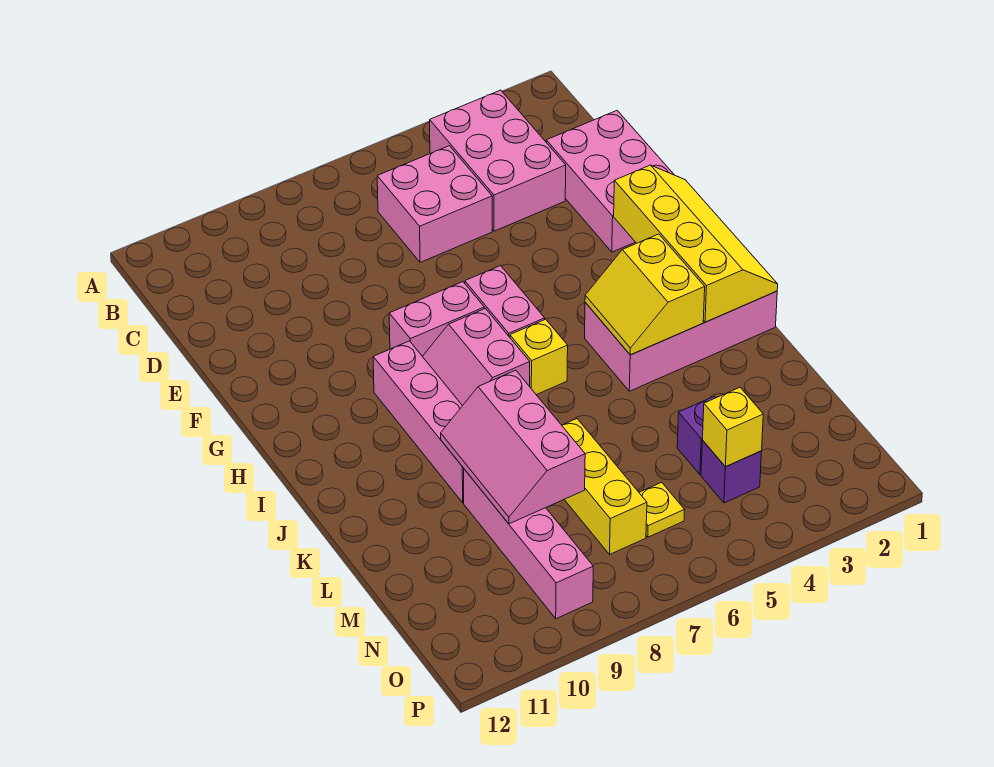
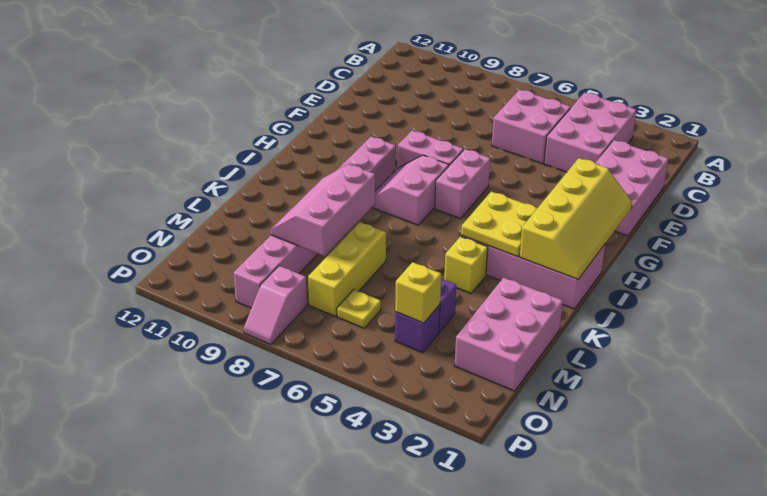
yellow 2x2 slope [585,234,705,355] -> yellow 2x2 plate [461,191,537,257]
yellow 1x1 brick [510,319,568,395] -> yellow 1x1 brick moved to [444,237,488,293]
none -> pink 2x3 brick [455,278,563,391]
none -> pink 1x2 slope [244,266,307,345]

